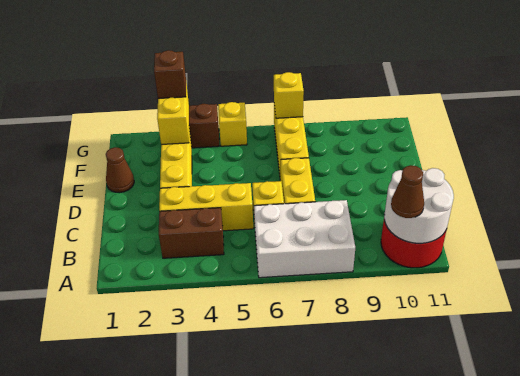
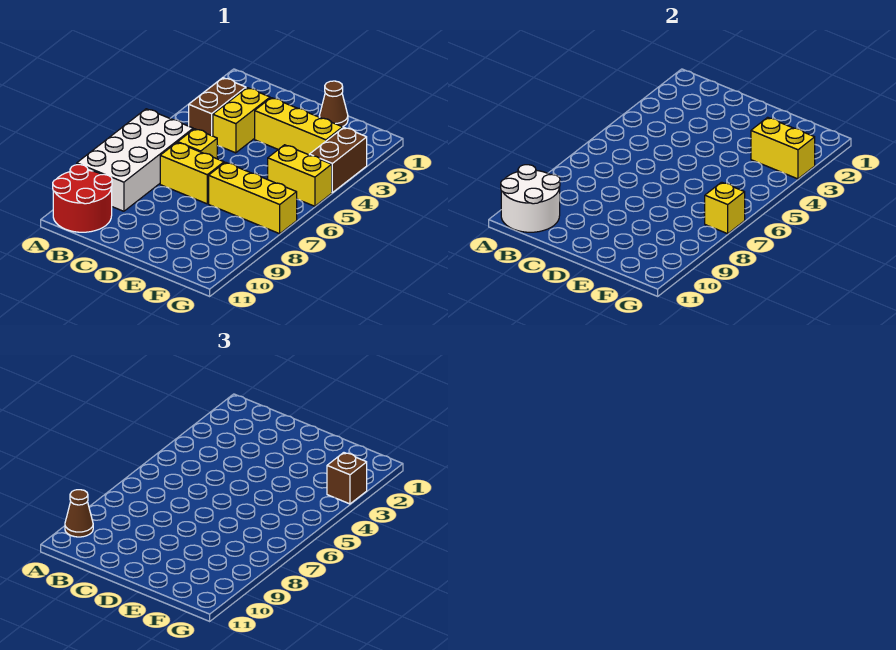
white 2x3 brick [254,200,355,278] -> white 2x4 brick [77,109,193,211]
yellow 1x3 brick [159,183,253,231] -> yellow 1x2 brick [213,88,270,153]
yellow 1x1 brick [218,102,247,146] -> yellow 1x2 brick [268,145,332,206]

